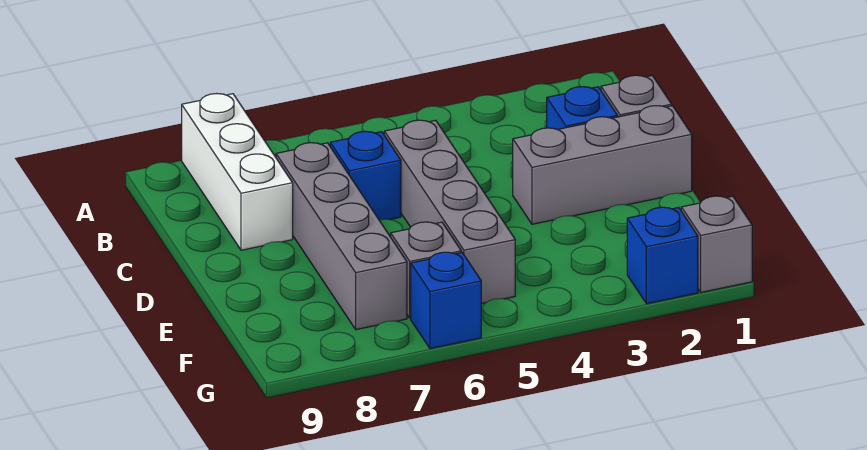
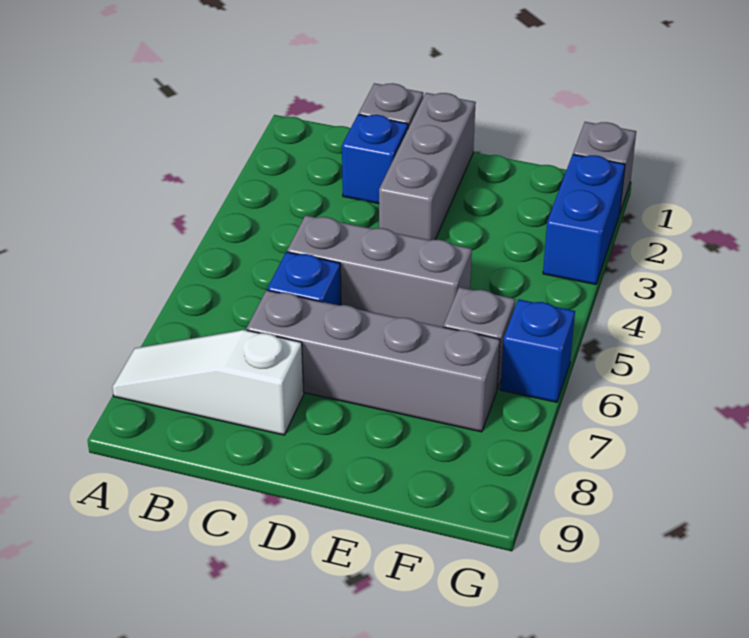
white 1x3 brick [182,94,293,250] -> white 1x3 slope [112,330,304,435]
grey 1x4 brick [384,120,515,304] -> grey 1x3 brick [287,215,472,327]
blue 1x1 brick [627,207,698,304] -> blue 1x2 brick [543,154,625,284]

